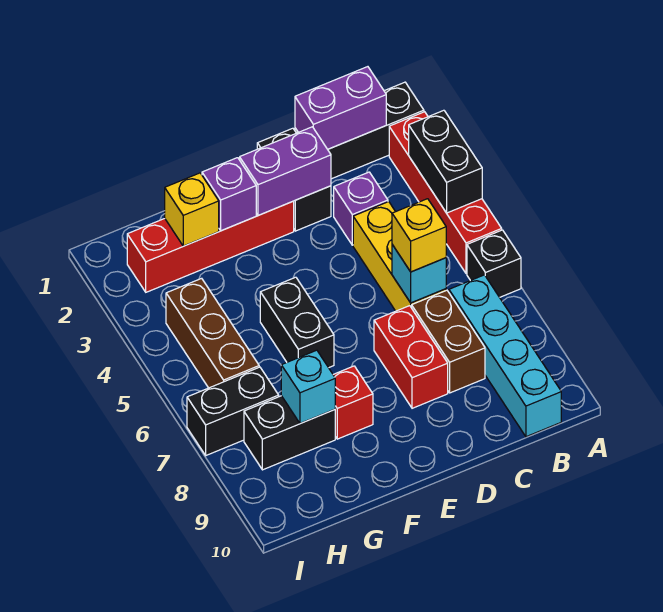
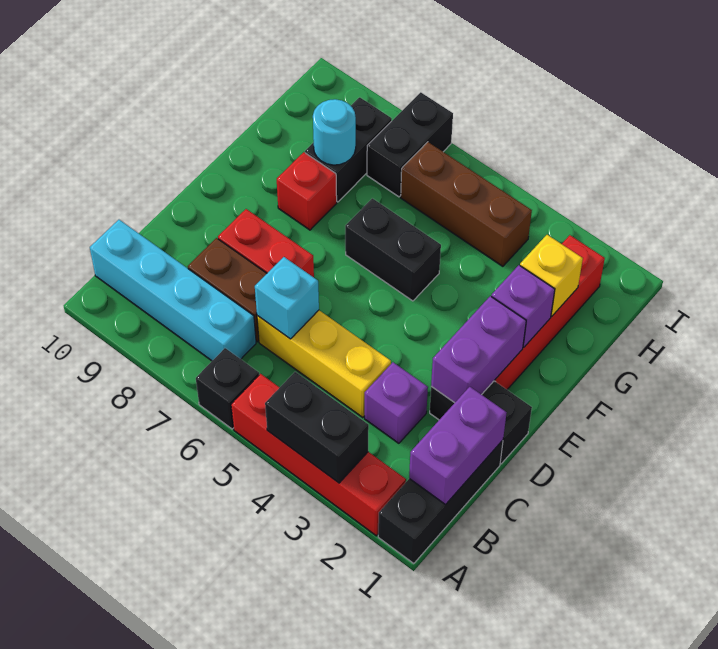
yellow 1x1 brick [392,199,446,272] -> none
cyan 1x1 brick [281,350,335,424] -> cyan 1x1 round brick [313,99,356,165]

